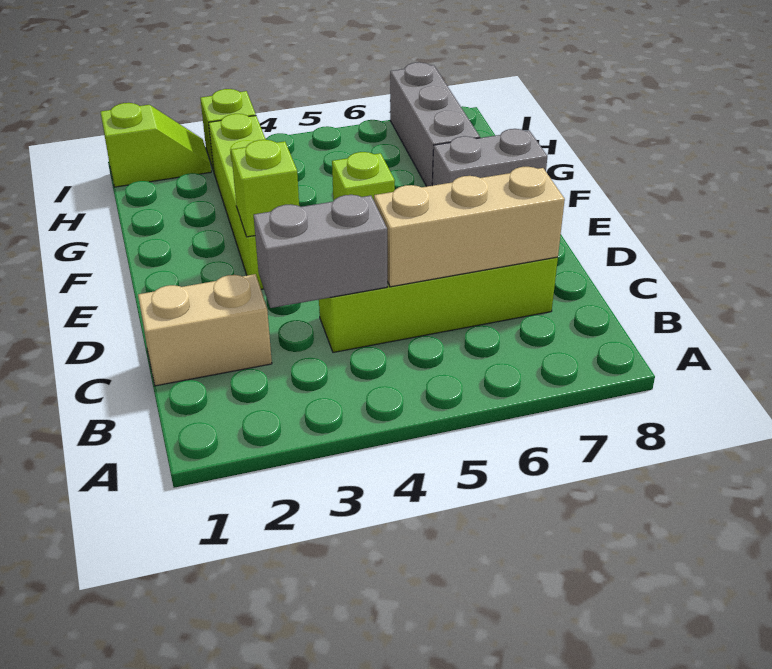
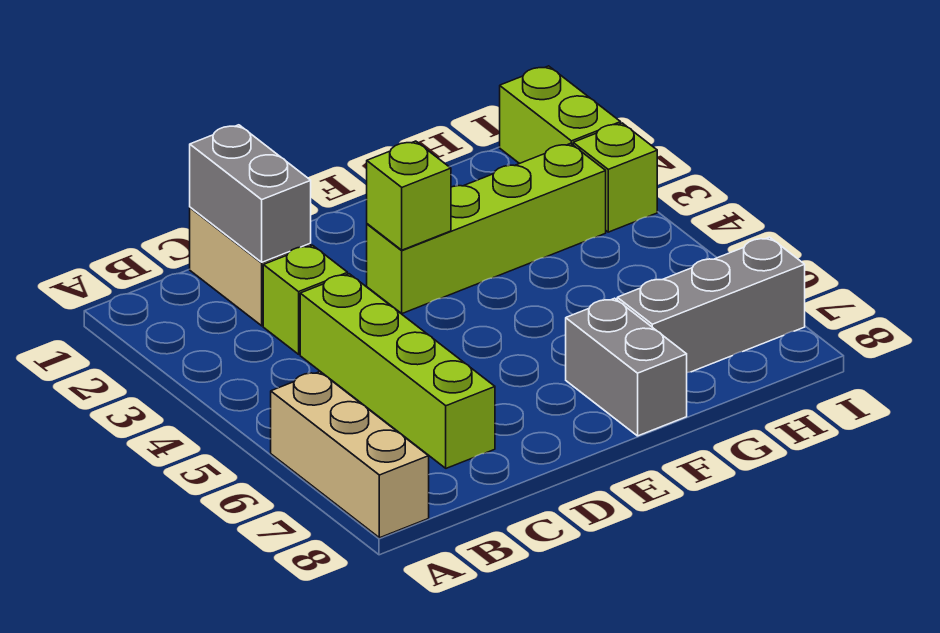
grey 1x2 brick [254,195,387,308] -> grey 1x2 brick moved to [190,125,311,262]
tan 1x3 brick [374,167,565,287] -> tan 1x3 brick moved to [271,372,429,538]
lime 1x1 brick [332,152,395,201] -> lime 1x1 brick moved to [263,245,348,354]
lime 1x2 slope [100,103,211,187] -> lime 1x2 brick [500,66,621,164]

